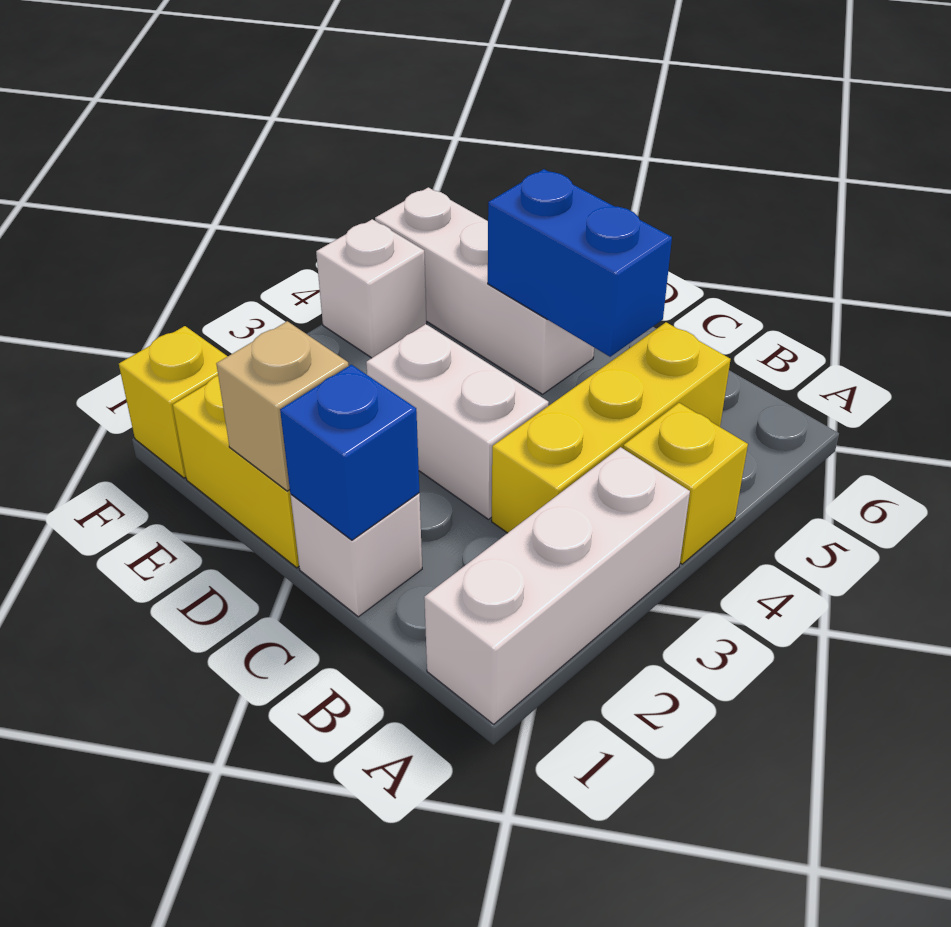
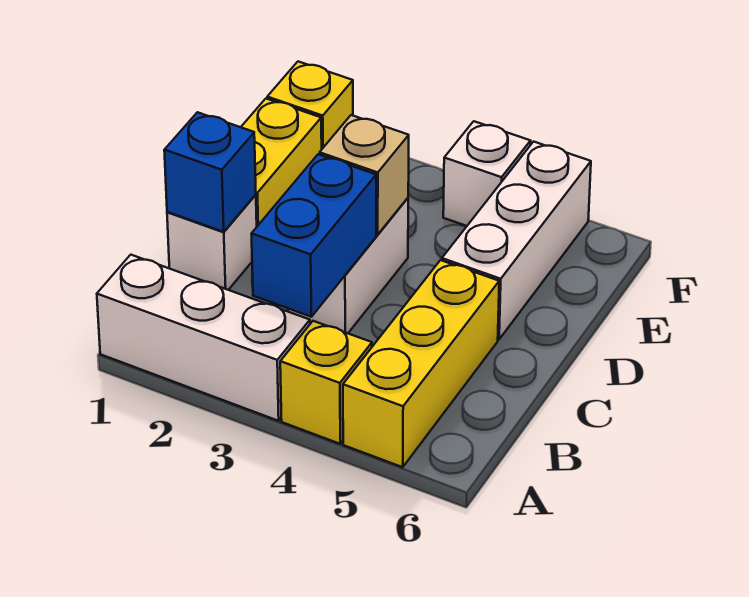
yellow 1x3 brick [492,322,731,533] -> yellow 1x3 brick turned to [343,260,499,467]
blue 1x2 brick [488,169,672,357] -> blue 1x2 brick moved to [252,154,376,317]
tan 1x1 brick [216,321,349,491] -> tan 1x1 brick moved to [320,115,409,235]

